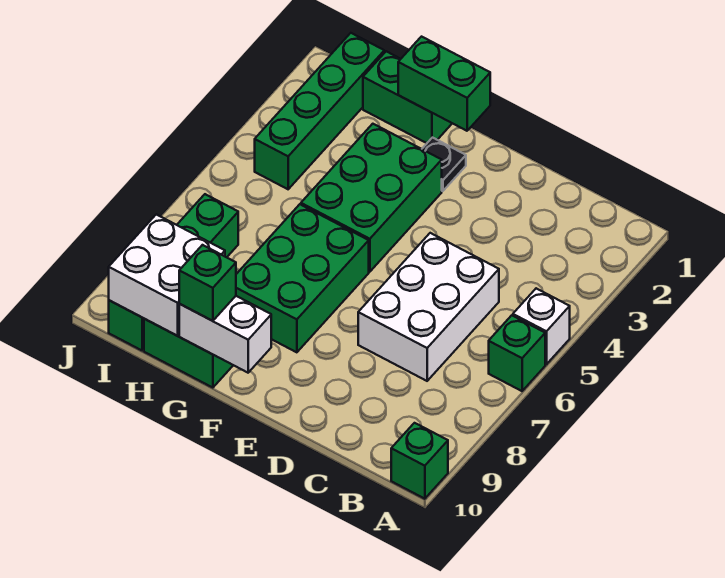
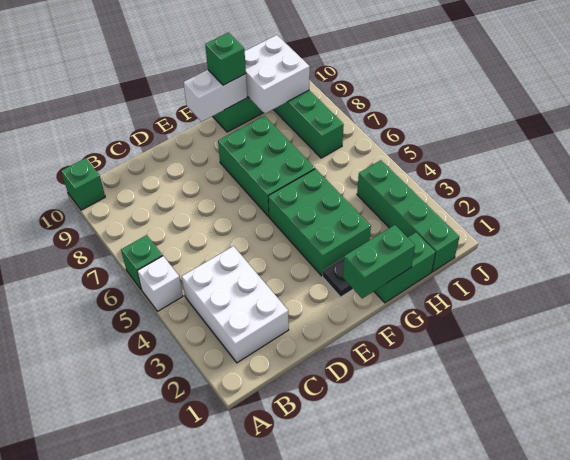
white 2x3 brick [358,233,499,381] -> white 2x3 brick moved to [182,246,289,363]

